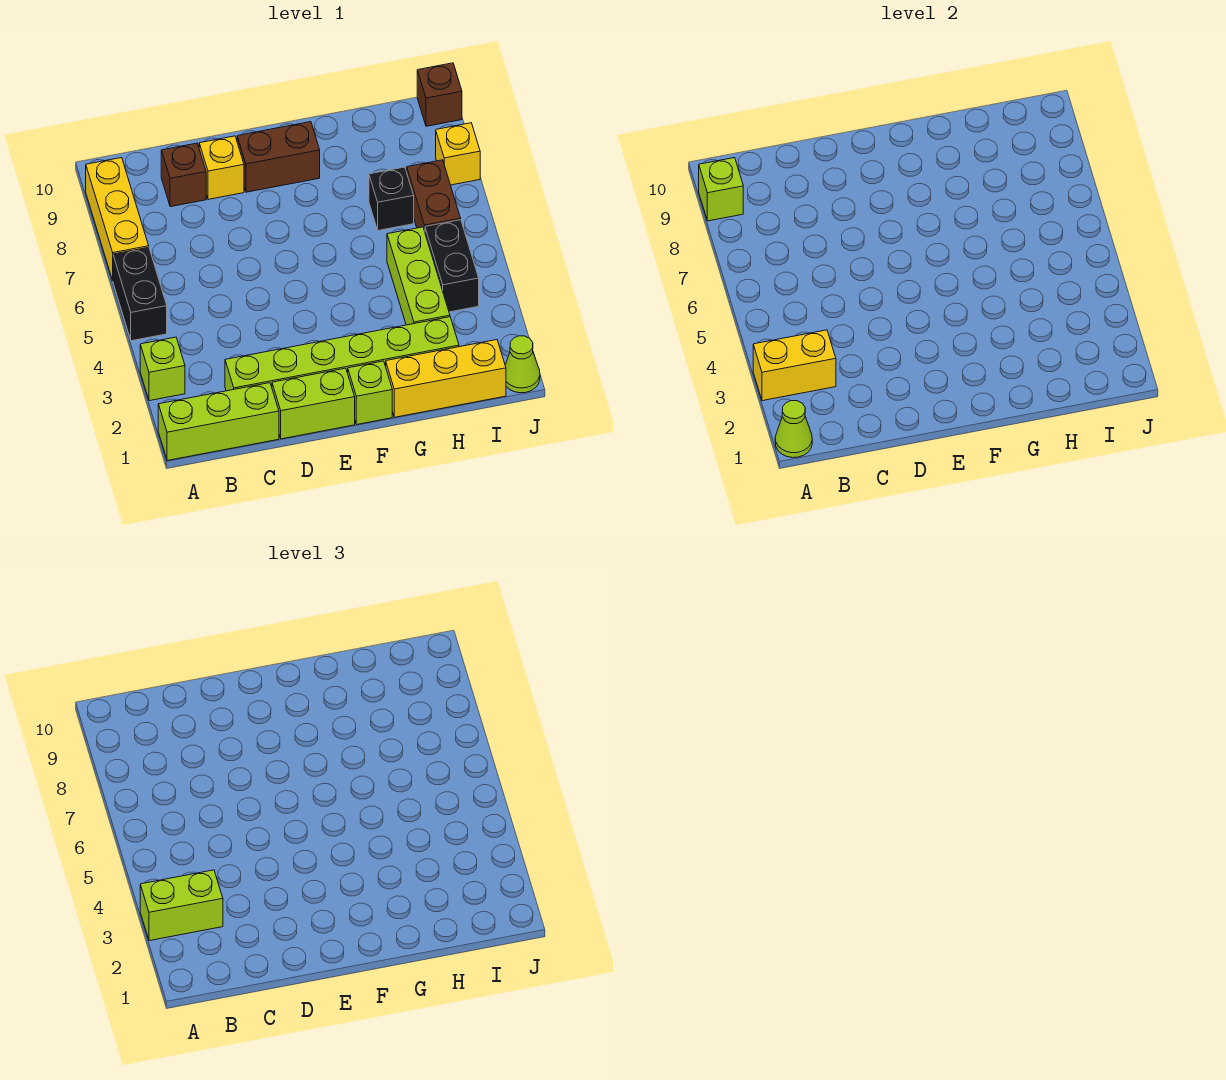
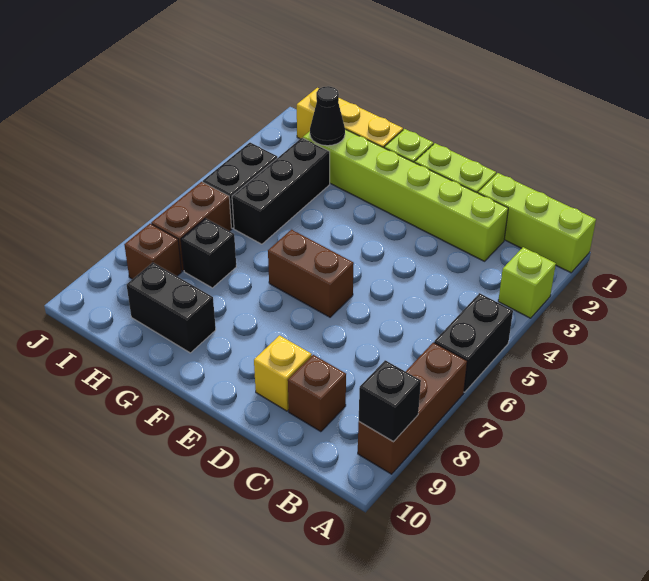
lime 1x1 cone [775,401,812,458] -> none
yellow 1x2 brick [753,330,836,401] -> none
lime 1x2 brick [140,870,223,941] -> none
yellow 1x3 brick [86,158,149,280] -> brown 1x3 brick [358,342,467,474]
lime 1x1 brick [699,158,743,221] -> black 1x1 brick [359,360,421,442]
brown 1x2 brick [237,122,320,192] -> brown 1x2 brick moved to [268,230,354,317]
none -> black 1x2 brick [127,263,216,353]
none -> black 1x1 cone [310,86,345,146]
lime 1x3 brick [387,227,450,325] -> black 1x3 brick [232,138,330,244]
lime 1x1 cone [505,336,540,393] -> none
yellow 1x1 brick [436,123,480,185] -> none
brown 1x1 brick [417,63,462,126] -> brown 1x1 brick moved to [124,224,182,279]

